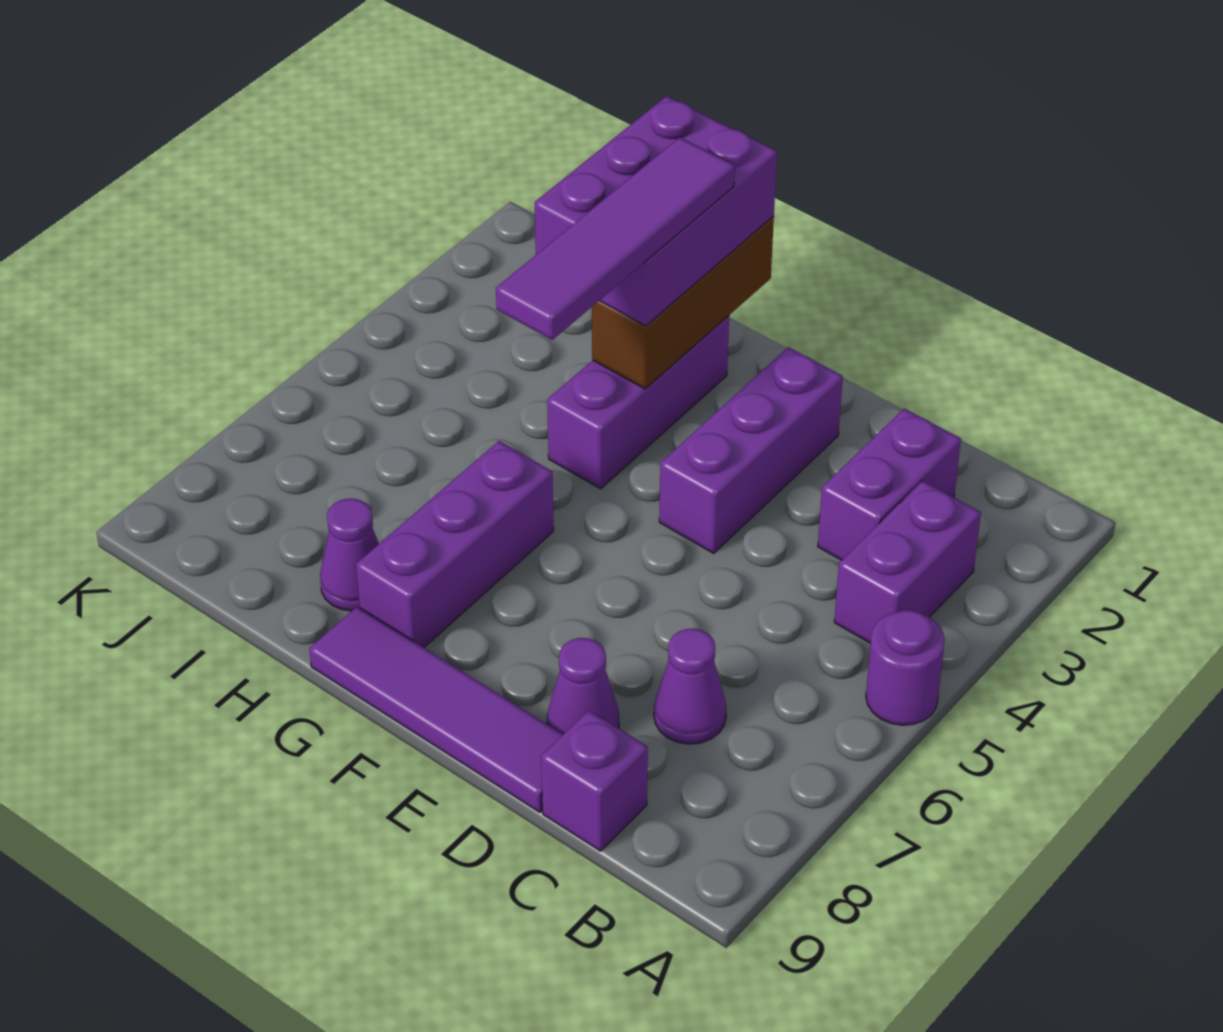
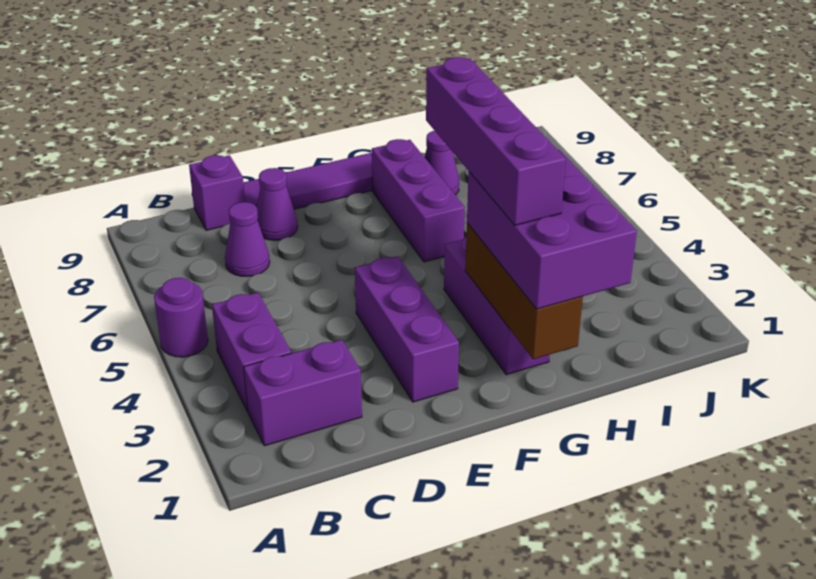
purple 1x2 brick [818,409,961,560] -> purple 1x2 brick turned to [244,340,362,446]
purple 1x4 tile [496,137,735,340] -> purple 1x4 brick [426,57,566,225]

